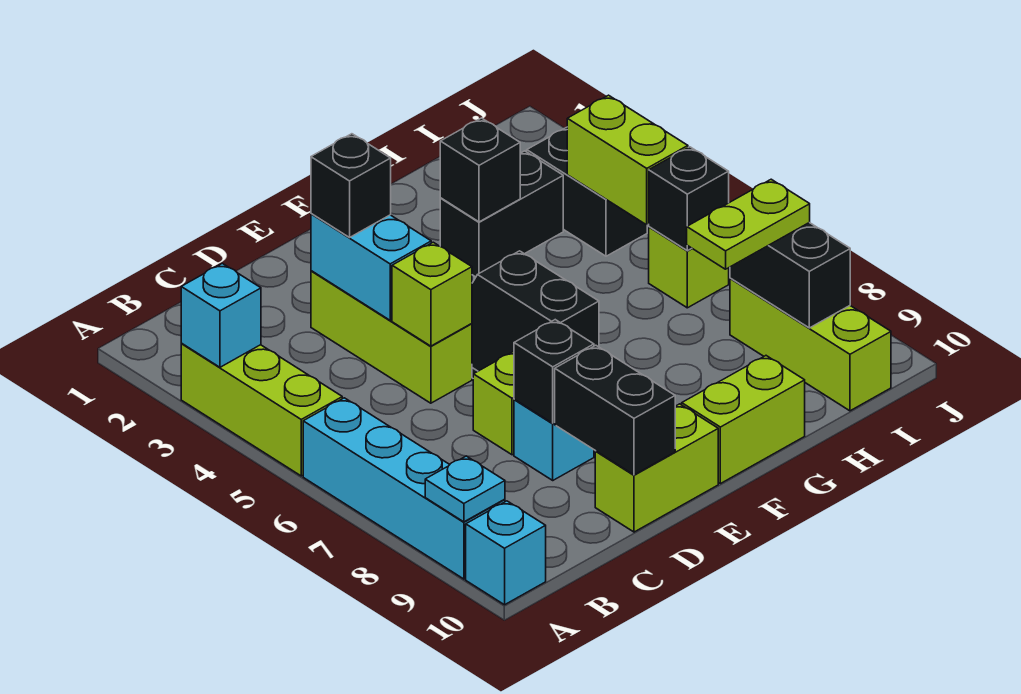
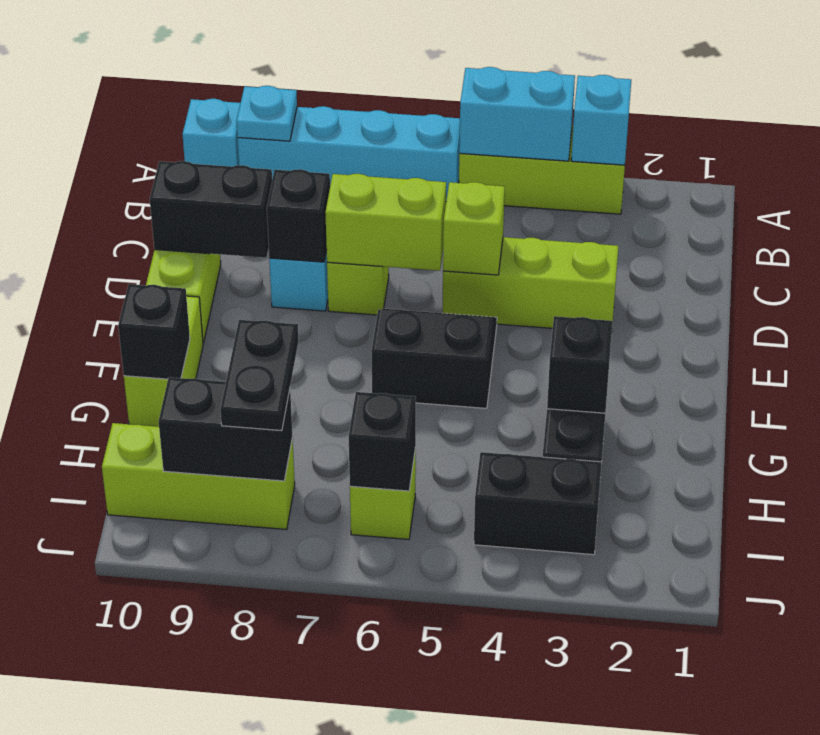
cyan 1x2 brick [311,214,431,320] -> cyan 1x2 brick moved to [459,67,575,161]
black 1x1 brick [311,134,391,237] -> black 1x1 brick moved to [118,284,190,379]
lime 1x2 plate [687,179,810,269] -> black 1x2 plate [220,320,299,431]
lime 1x2 brick [567,95,688,225] -> lime 1x2 brick moved to [325,174,446,271]

